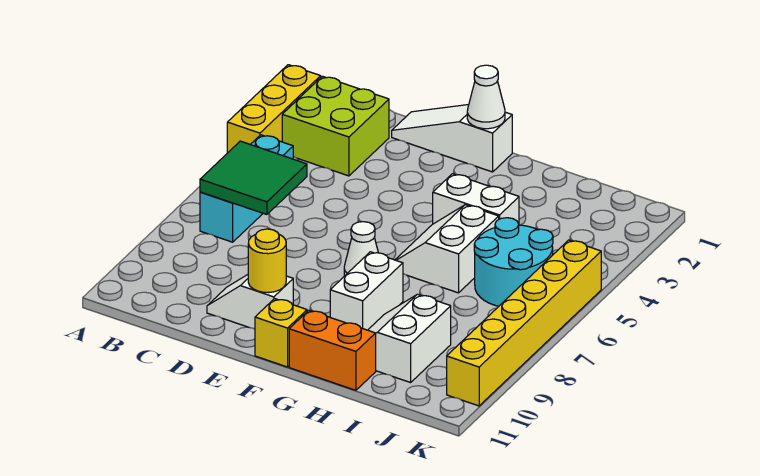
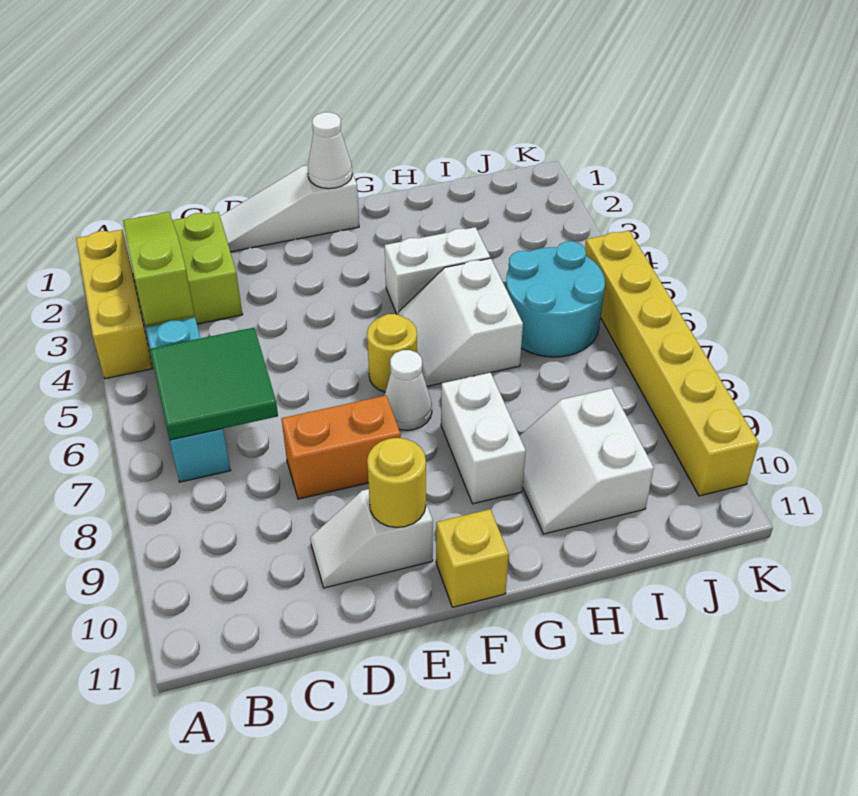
none -> lime 1x3 slope [123,212,195,325]
none -> yellow 1x1 round brick [367,314,417,392]
orange 1x2 brick [289,310,376,390] -> orange 1x2 brick moved to [281,396,401,499]

